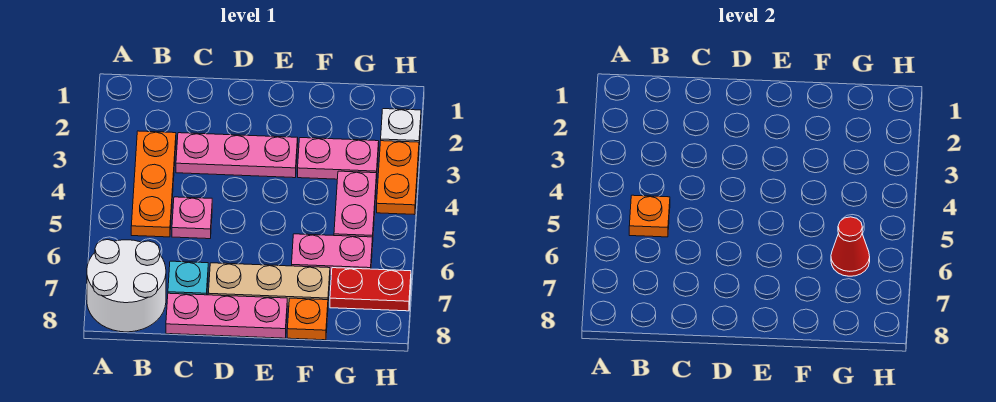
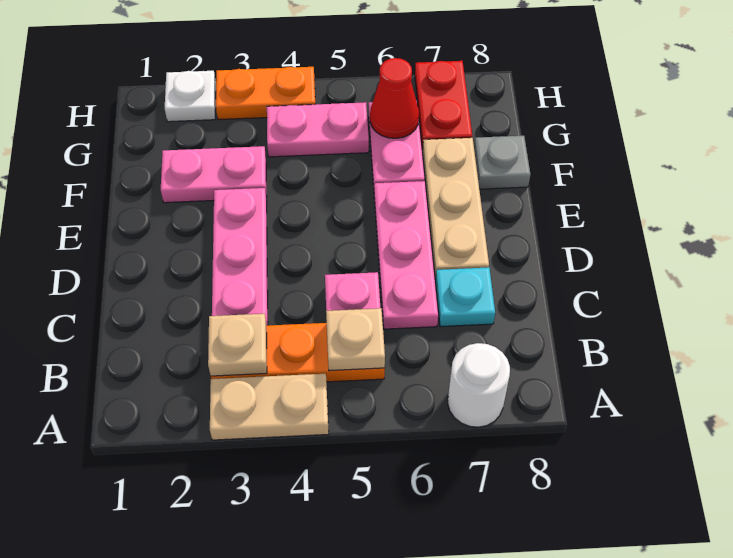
none -> tan 1x2 plate [210,374,329,440]
white 2x2 round brick [87,240,166,332] -> white 1x1 round brick [448,343,510,427]
none -> tan 1x1 plate [208,314,267,376]
orange 1x1 plate [629,195,670,237] -> tan 1x1 plate [326,308,385,371]
pink 1x3 plate [166,293,287,338] -> pink 1x3 plate moved to [374,181,438,329]
pink 1x2 plate [298,138,379,179] -> pink 1x2 plate turned to [161,146,267,203]
orange 1x1 plate [287,298,328,340] -> grey 1x1 plate [474,136,530,189]

